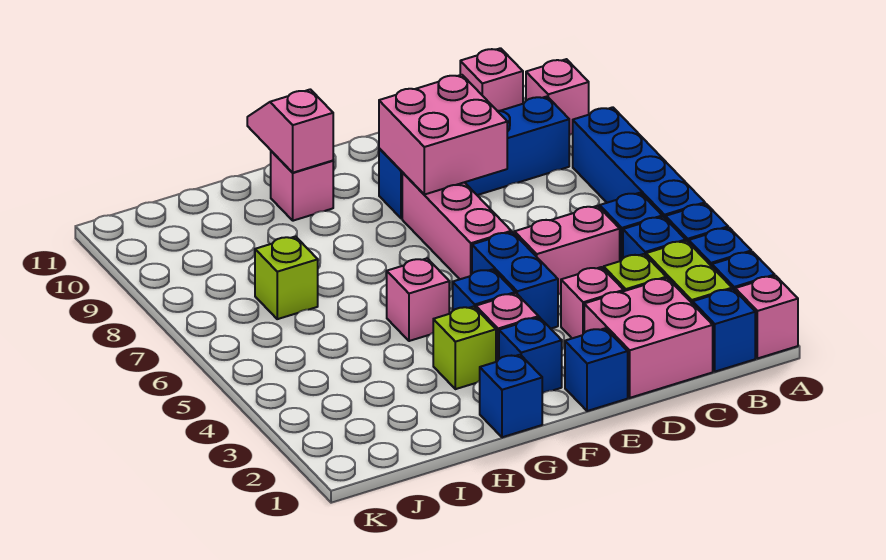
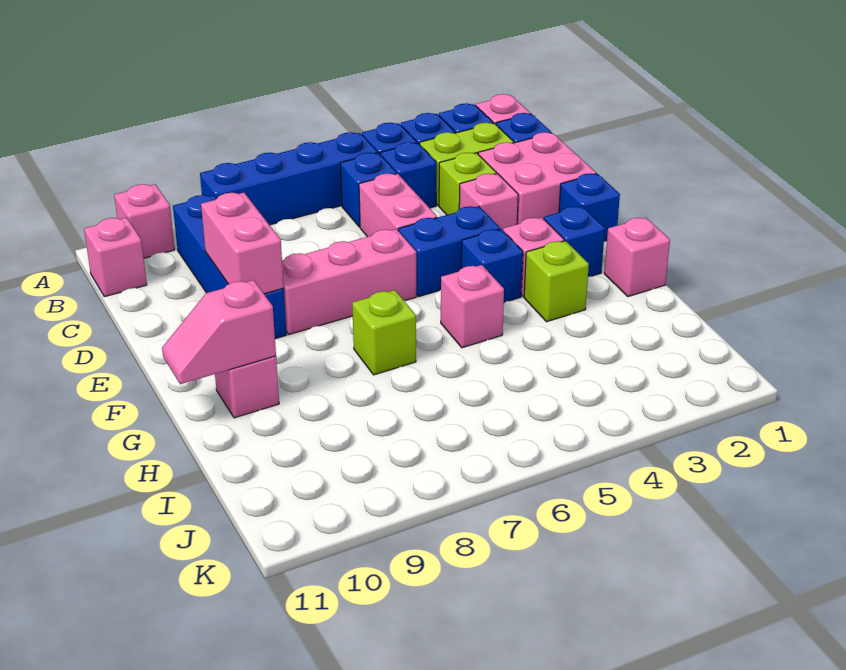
pink 2x2 brick [379,75,507,195] -> pink 1x2 brick [201,193,284,294]
blue 1x1 brick [480,355,542,437] -> pink 1x1 brick [604,217,670,297]
lime 1x1 brick [255,236,318,319] -> lime 1x1 brick moved to [352,290,416,375]

